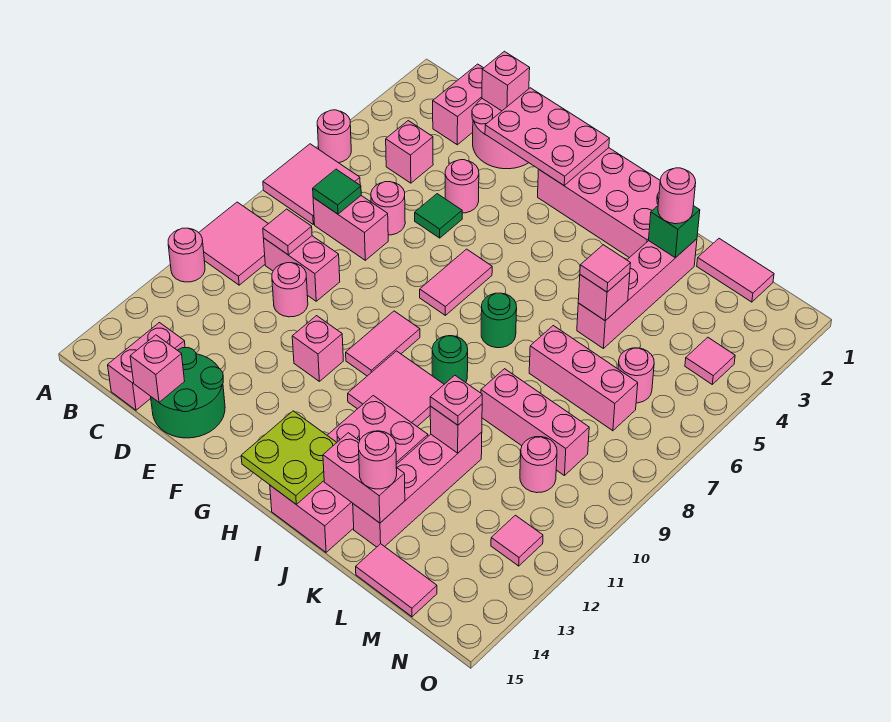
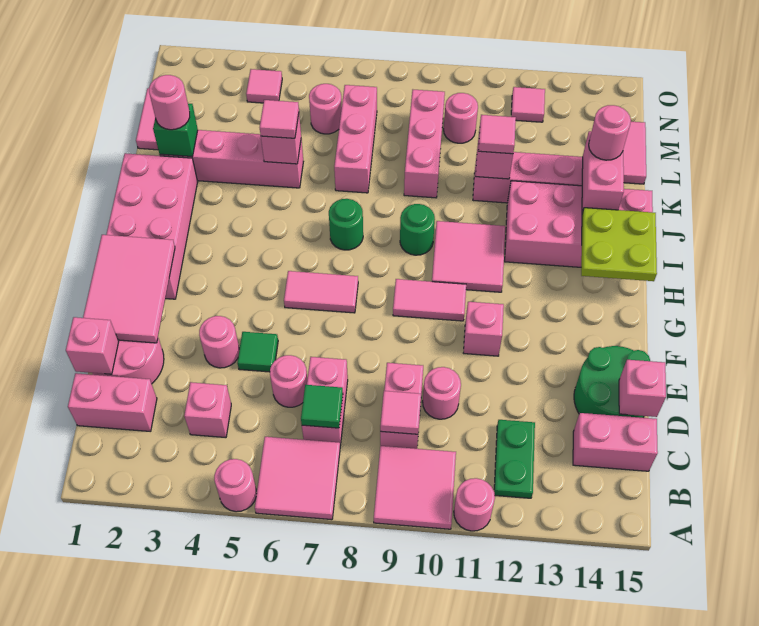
none -> green 1x2 plate [494,420,535,498]
pink 2x3 plate [485,88,610,185] -> pink 2x3 tile [83,235,175,343]
pink 1x1 plate [430,375,482,425] -> pink 1x1 tile [478,115,516,154]

